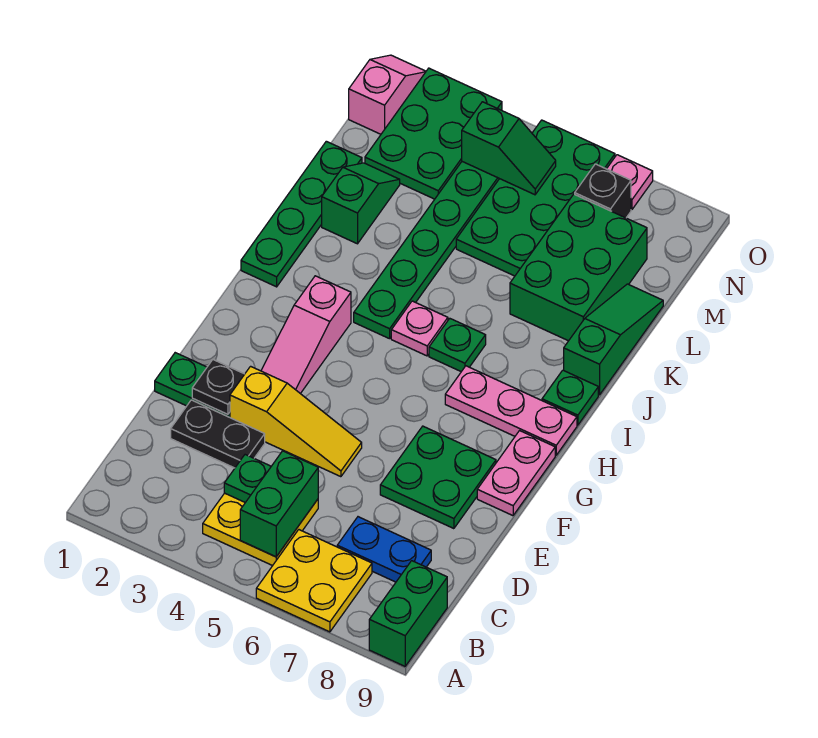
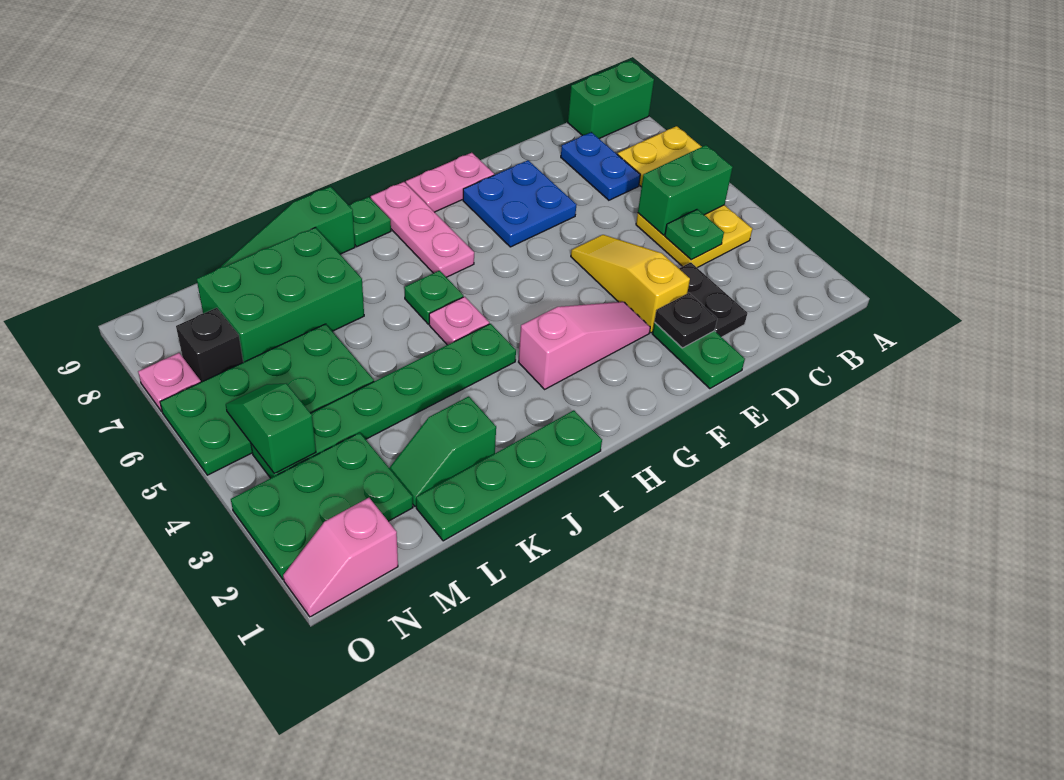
green 2x2 plate [380,426,496,529] -> blue 2x2 plate [463,160,576,247]

